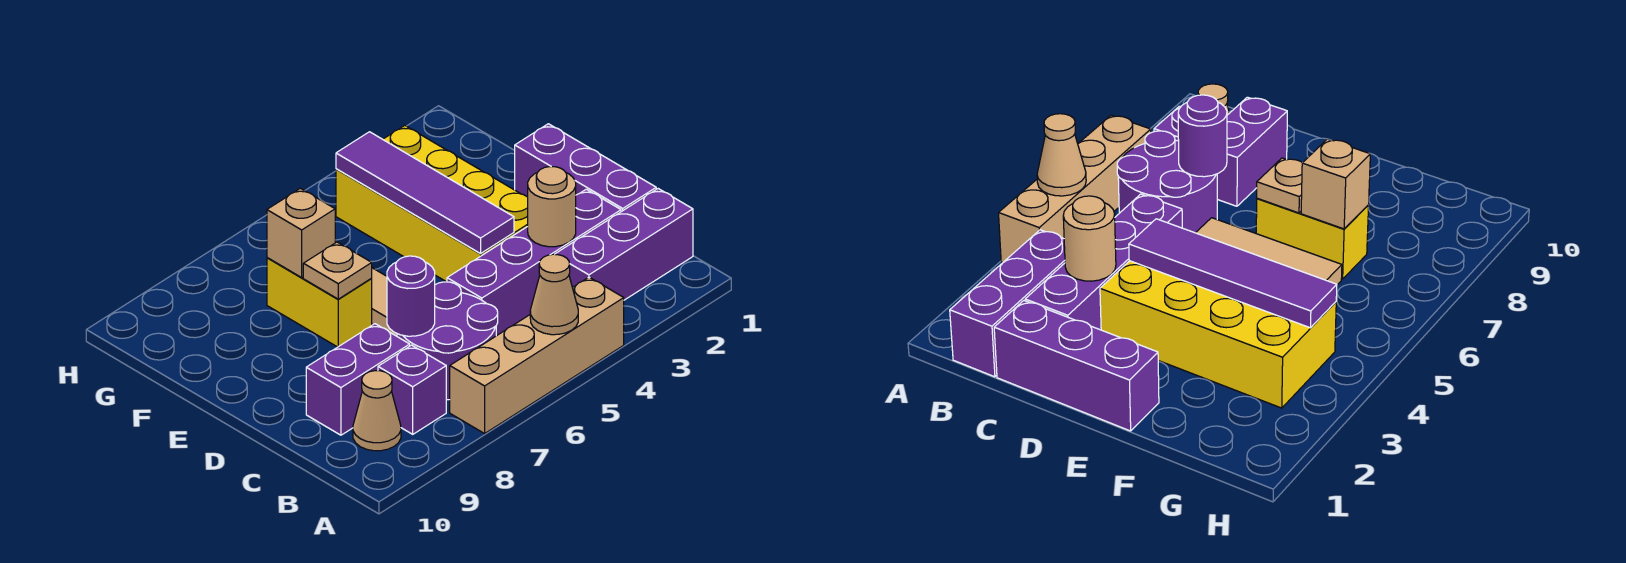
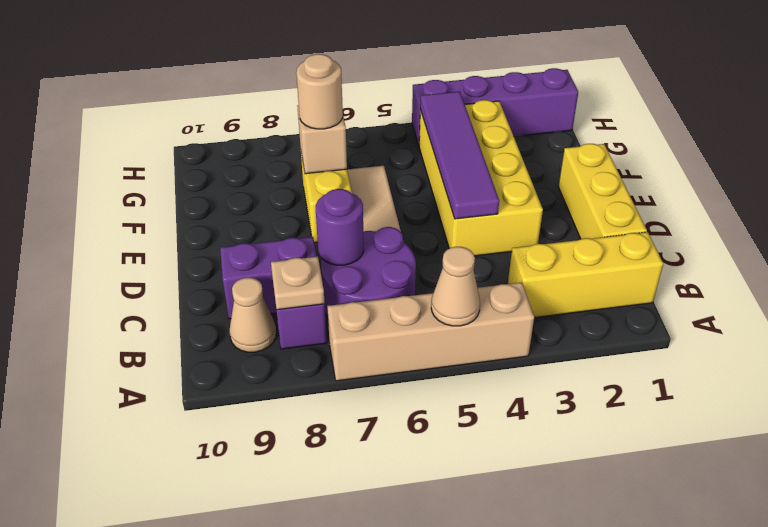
purple 1x3 brick [555,189,693,300] -> yellow 1x3 brick [508,232,663,318]
purple 1x3 brick [515,124,656,212] -> yellow 1x3 brick [558,144,647,239]
purple 1x4 brick [447,189,621,336] -> purple 1x4 brick moved to [412,68,578,145]
tan 1x1 round brick [528,167,576,247] -> tan 1x1 round brick moved to [296,54,343,129]
tan 1x1 plate [303,242,372,299] -> tan 1x1 plate moved to [271,256,325,310]

